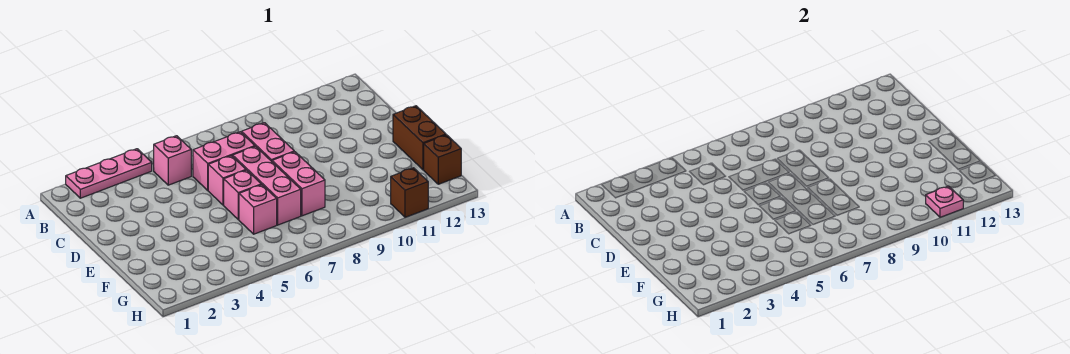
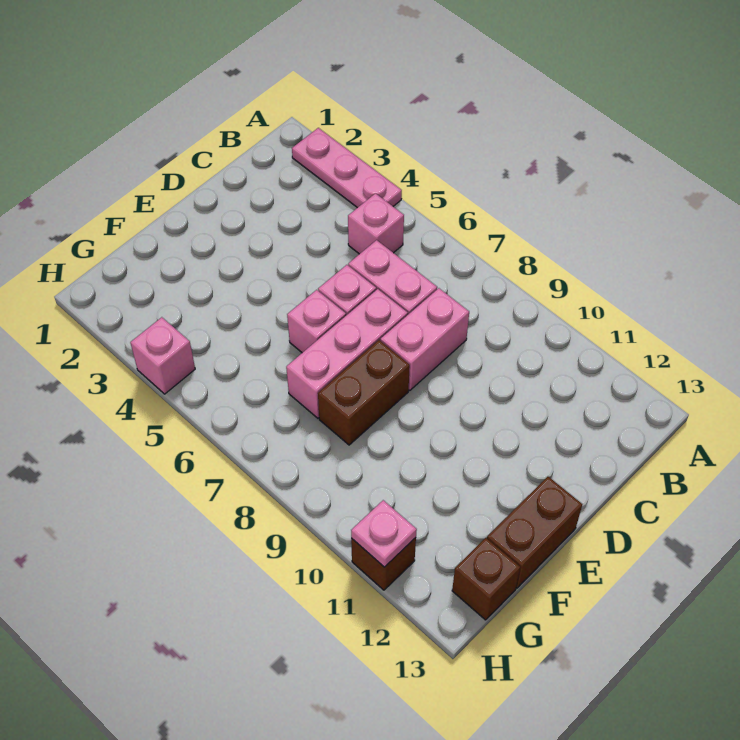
pink 1x2 brick [272,152,325,216] -> brown 1x2 brick [318,340,410,445]
pink 1x1 brick [239,185,277,234] -> pink 1x1 brick moved to [130,317,195,394]

